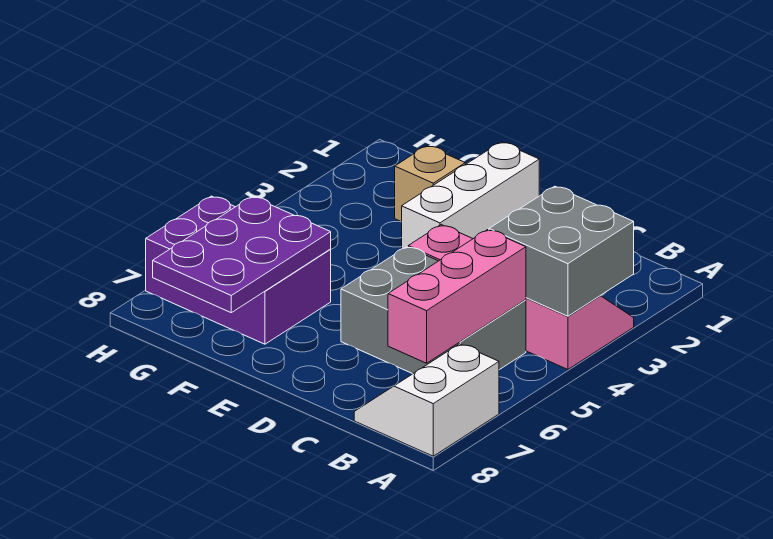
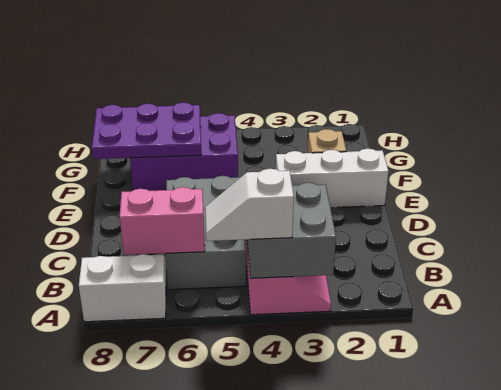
none -> white 1x2 slope [205,169,294,241]
pink 1x3 brick [388,230,526,363] -> pink 1x2 brick [120,187,205,255]
purple 2x3 brick [146,196,331,344] -> purple 2x3 brick turned to [130,113,238,191]

